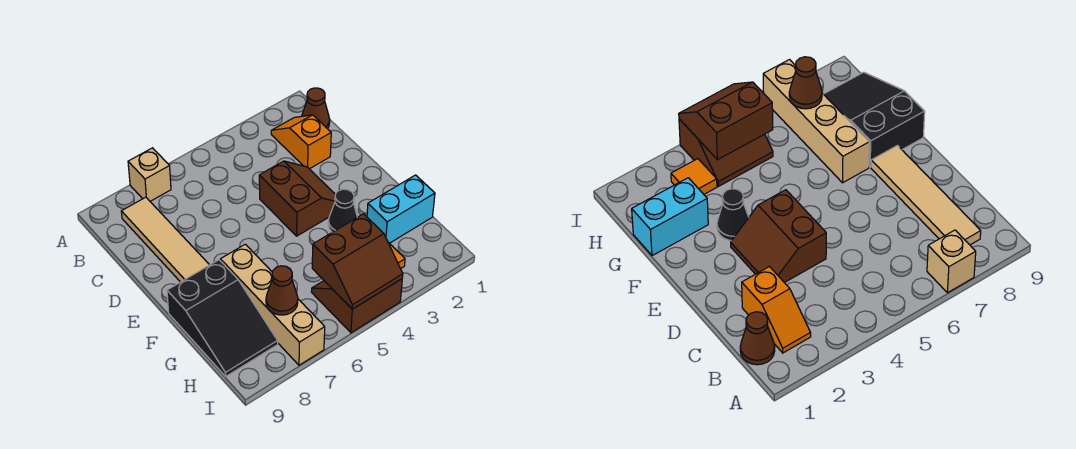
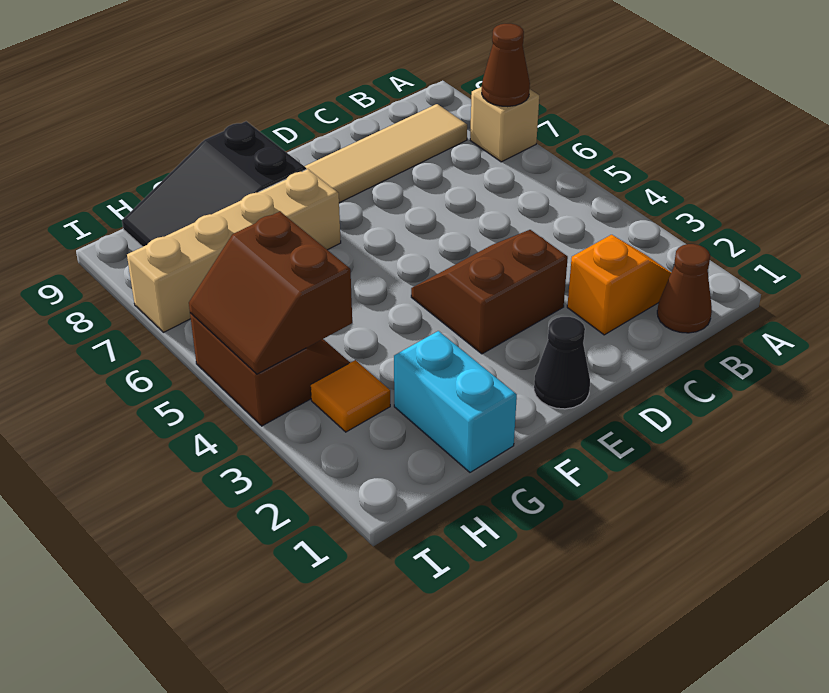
brown 2x2 slope [259,161,336,236] -> brown 2x2 slope turned to [411,230,568,354]
black 1x1 cone [328,189,357,232] -> black 1x1 cone moved to [534,317,590,409]
brown 1x1 cone [266,266,298,315] -> brown 1x1 cone moved to [482,24,530,107]

